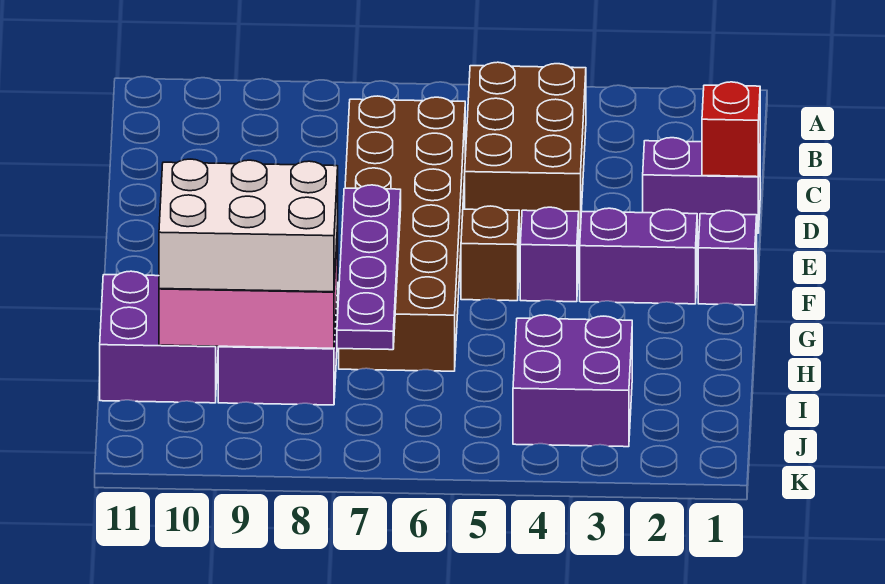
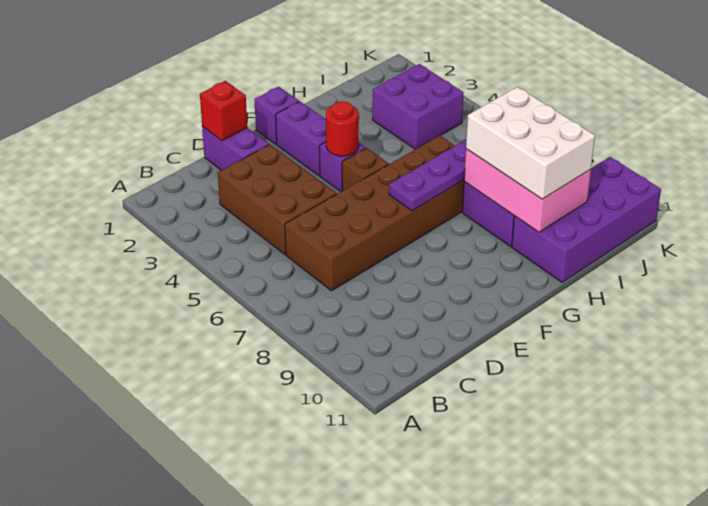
brown 2x3 brick [465,62,586,230] -> brown 2x3 brick turned to [218,145,337,254]
none -> red 1x1 round brick [326,101,359,156]
purple 2x2 brick [100,271,218,403] -> purple 2x4 brick [512,157,661,282]

